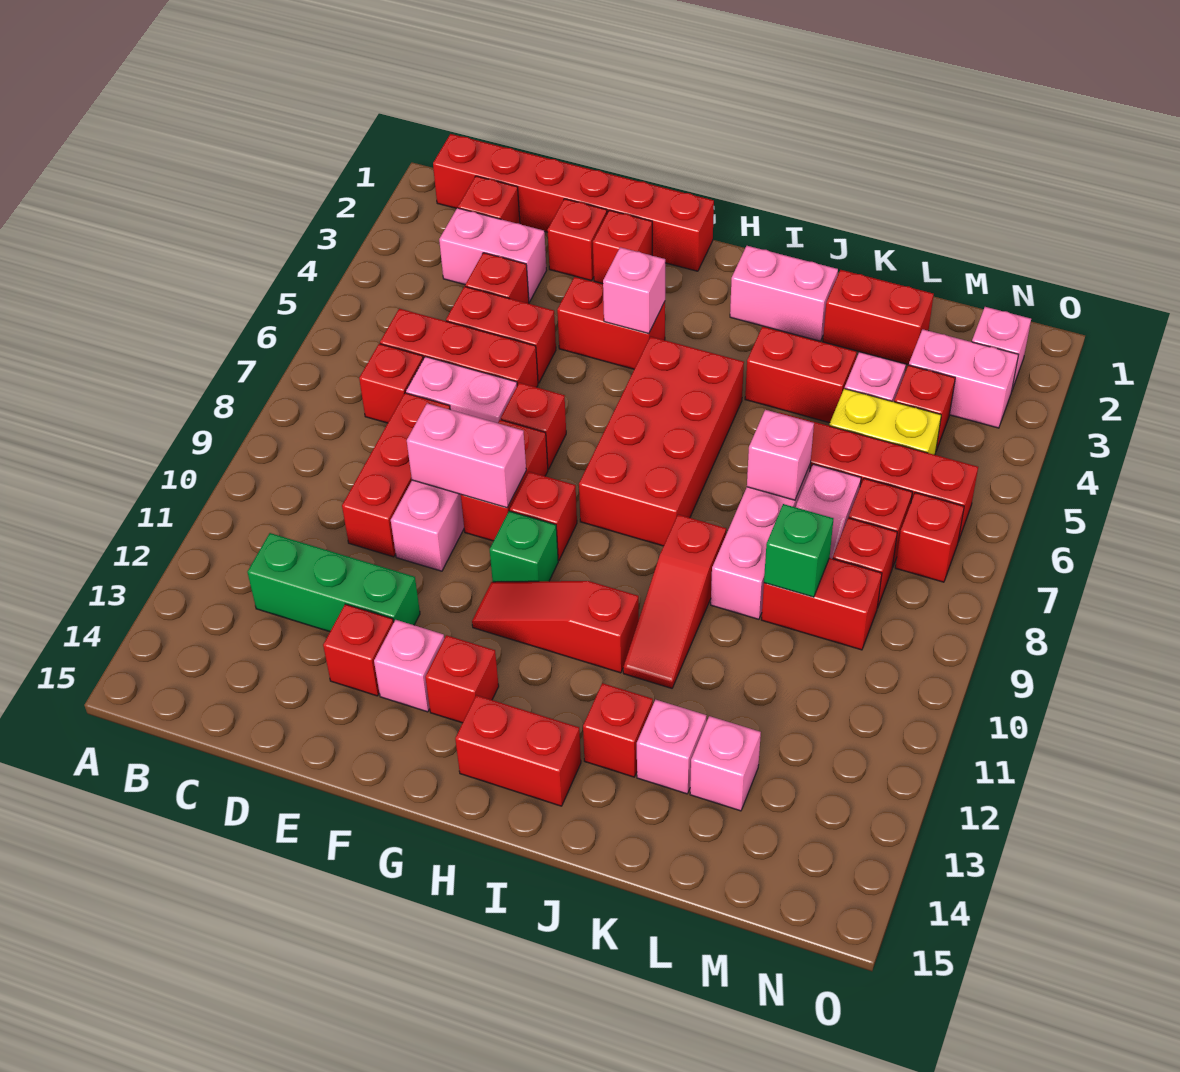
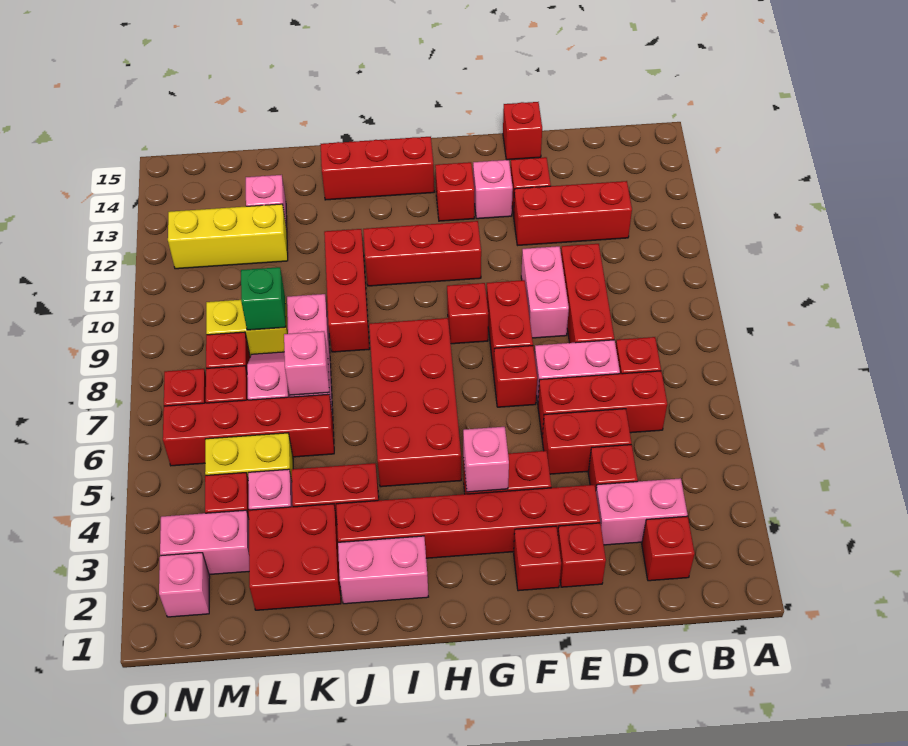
red 1x6 brick [433,134,714,271] -> red 1x6 brick moved to [336,485,600,558]
green 1x3 brick [247,533,420,632] -> red 1x3 brick [513,181,632,245]
pink 1x2 brick [407,403,526,508] -> none
green 1x1 brick [490,511,558,582] -> none
red 1x3 slope [472,581,639,673] -> red 1x3 brick [363,221,481,286]
red 1x2 brick [455,695,581,806] -> red 1x3 brick [321,137,434,200]
red 1x3 slope [623,515,726,688] -> red 1x3 brick [324,229,370,352]
red 1x1 brick [583,683,653,777] -> red 1x1 brick moved to [503,102,542,160]
red 1x2 brick [823,270,934,365] -> red 2x2 brick [249,504,341,610]
pink 1x1 brick [637,700,706,794] -> none
red 1x2 brick [761,558,882,650] -> yellow 1x2 brick [206,300,288,357]
none -> yellow 1x3 brick [168,204,288,269]

